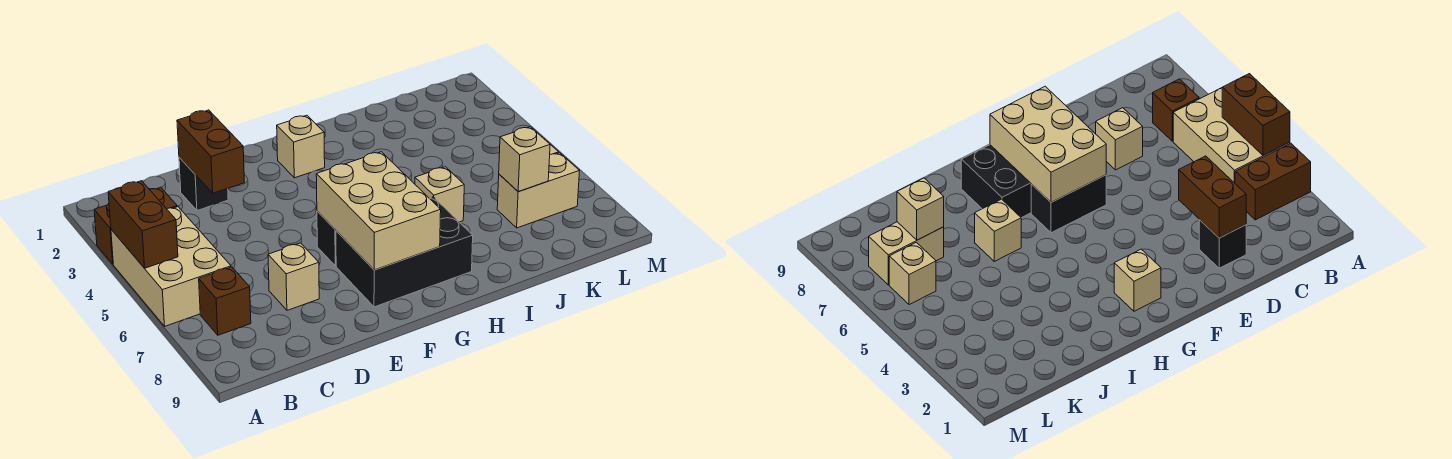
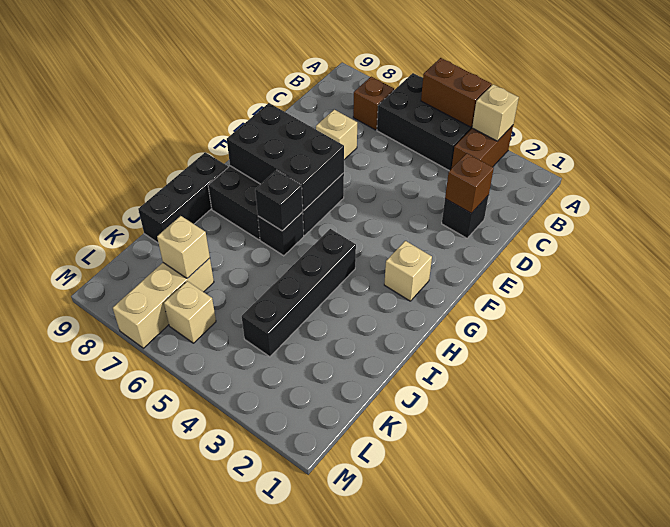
tan 2x3 brick [111,207,231,326] -> black 2x3 brick [377,73,472,171]
brown 1x2 brick [177,110,244,193] -> brown 1x1 brick [445,153,494,213]
tan 2x3 brick [316,152,441,270] -> black 2x3 brick [227,103,344,210]
none -> black 1x4 brick [242,229,356,357]
none -> black 1x1 brick [258,212,304,256]
none -> black 1x1 brick [255,170,303,231]
none -> black 1x3 brick [138,152,228,243]
tan 1x1 brick [415,167,464,222] -> tan 1x1 brick moved to [472,84,519,141]
tan 1x2 brick [497,153,579,228] -> tan 1x3 brick [113,258,214,348]

